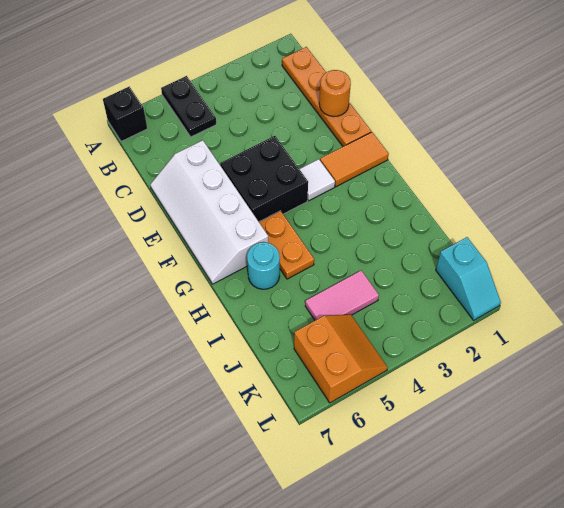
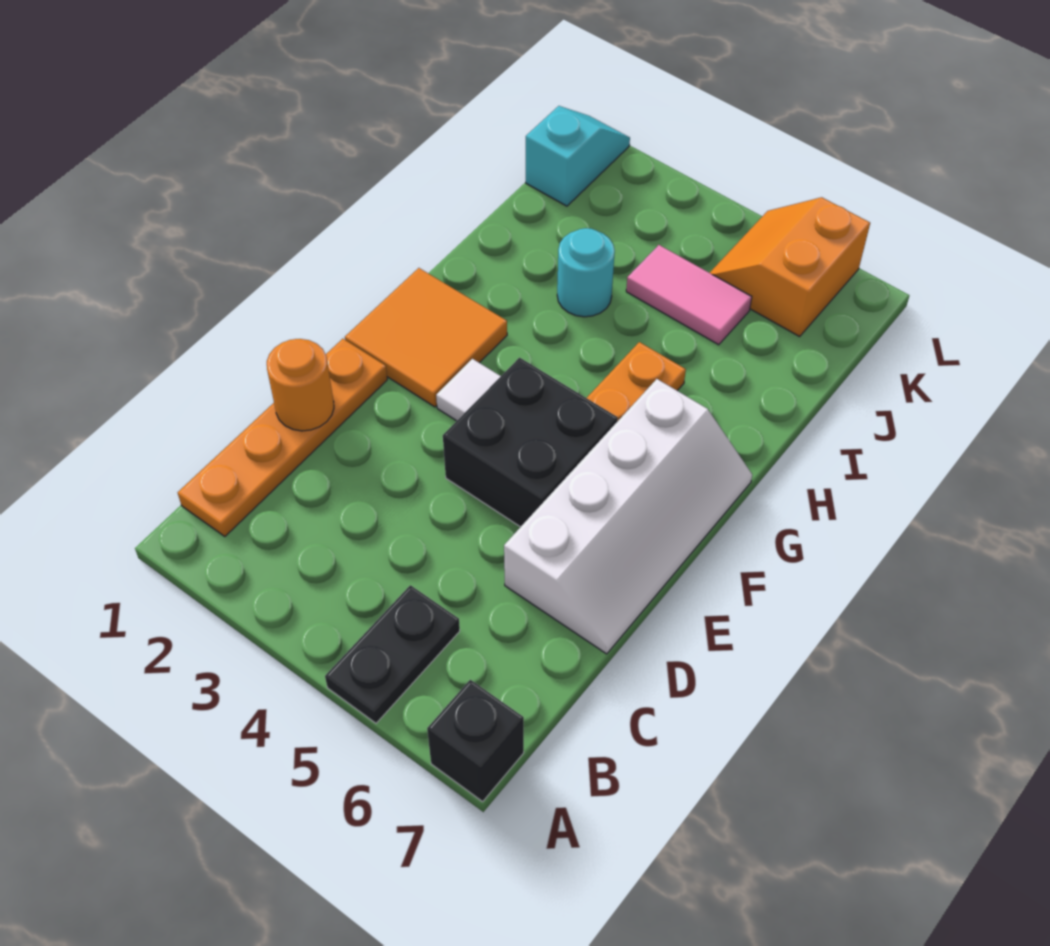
orange 1x2 tile [320,132,389,187] -> orange 2x2 tile [345,268,507,407]
cyan 1x1 round brick [247,242,280,289] -> cyan 1x1 round brick moved to [557,228,615,317]

